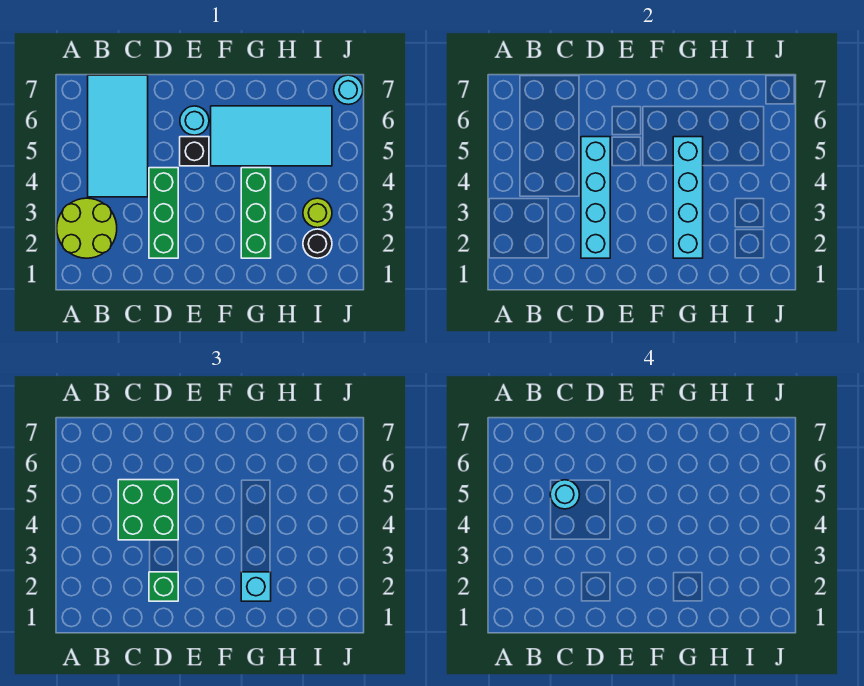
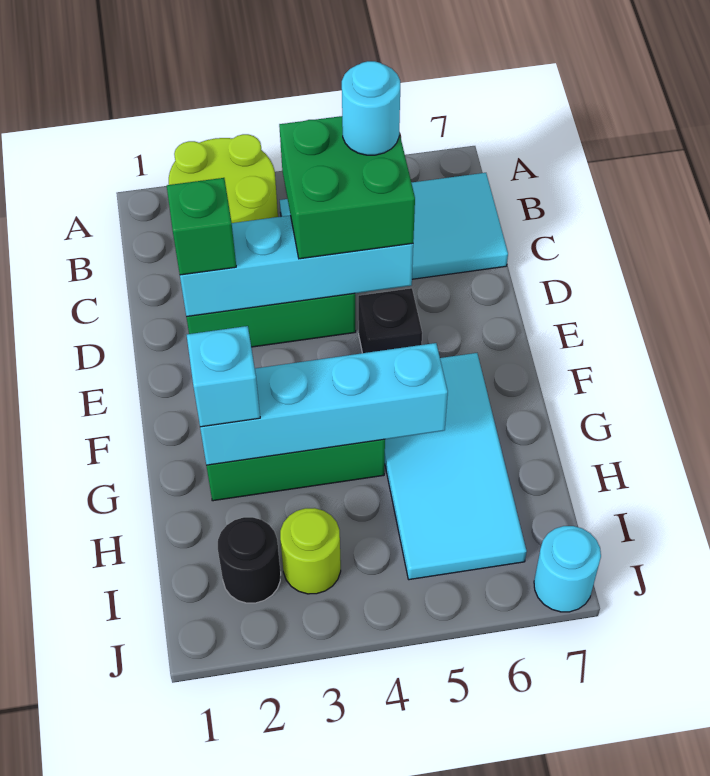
cyan 1x1 round brick [180,106,209,135] -> none

